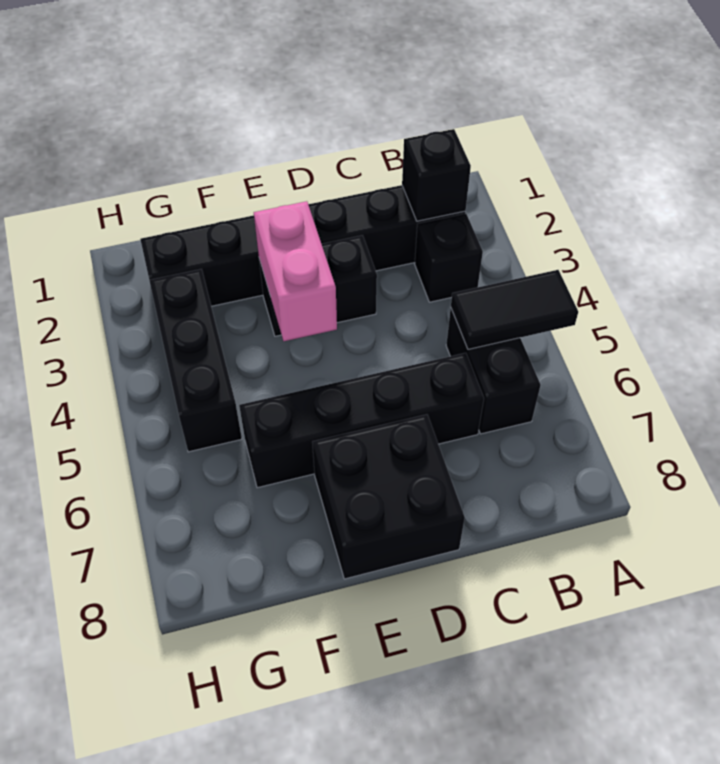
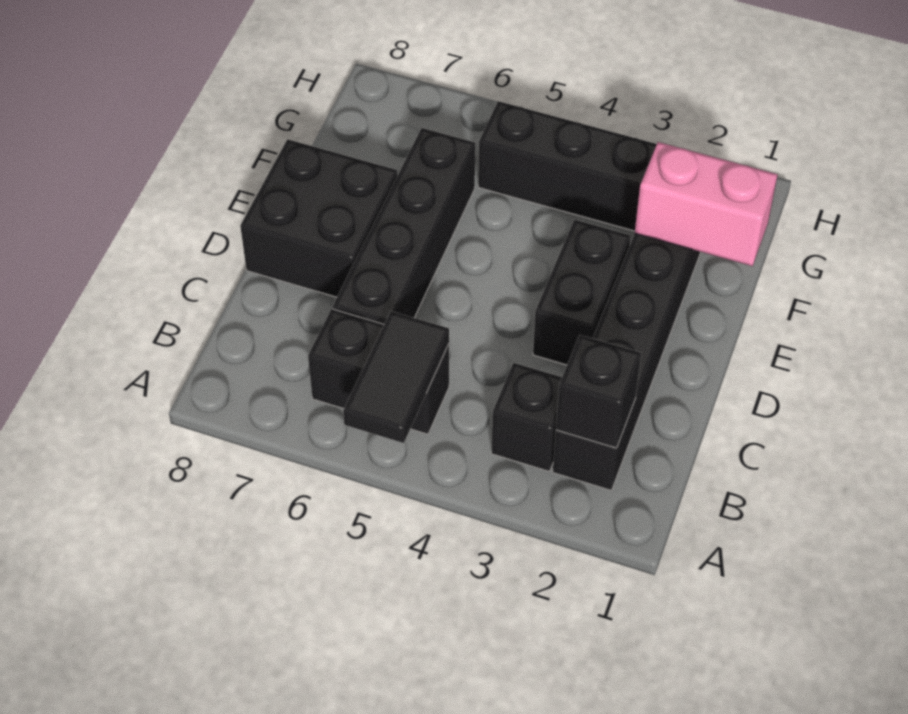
pink 1x2 brick [254,201,337,341] -> pink 1x2 brick moved to [635,142,778,266]

